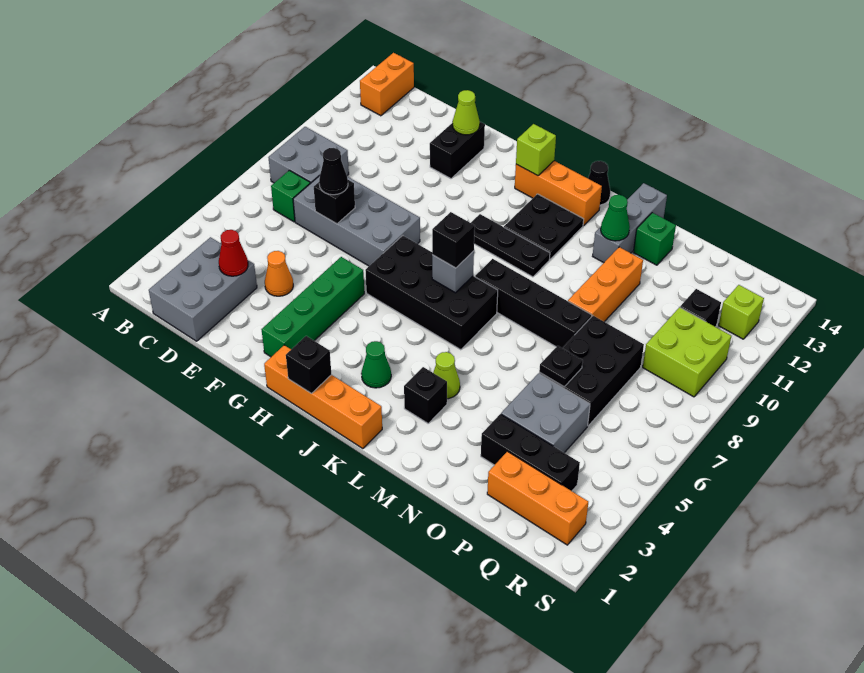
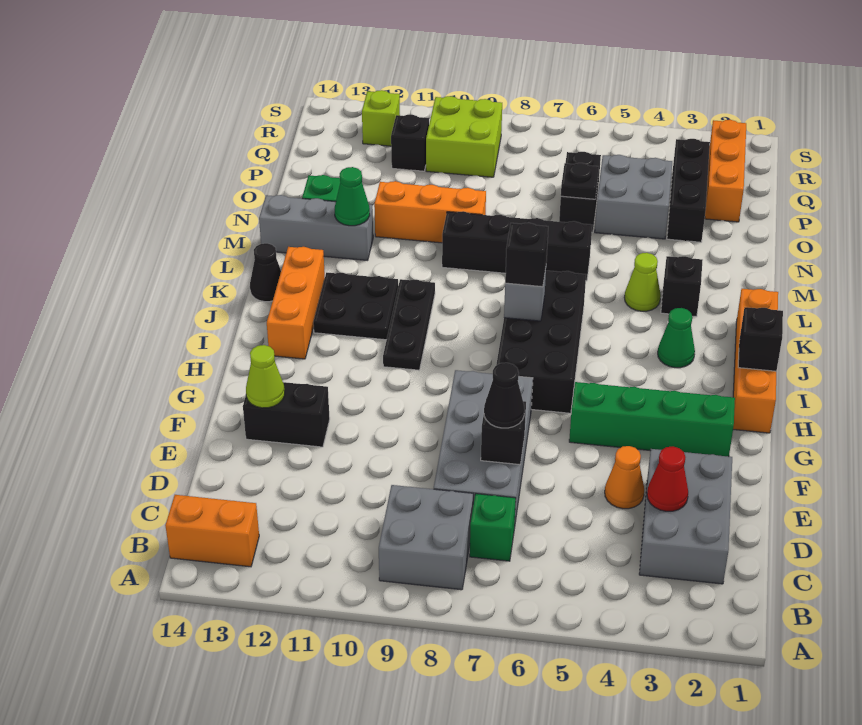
grey 2x3 brick [149,237,257,341] -> grey 2x3 brick turned to [639,449,732,584]
lime 1x1 brick [516,124,556,176] -> none
black 1x4 brick [475,259,592,348] -> black 1x4 brick turned to [442,211,592,281]
black 2x3 brick [539,316,644,426] -> black 1x2 brick [559,152,601,233]

